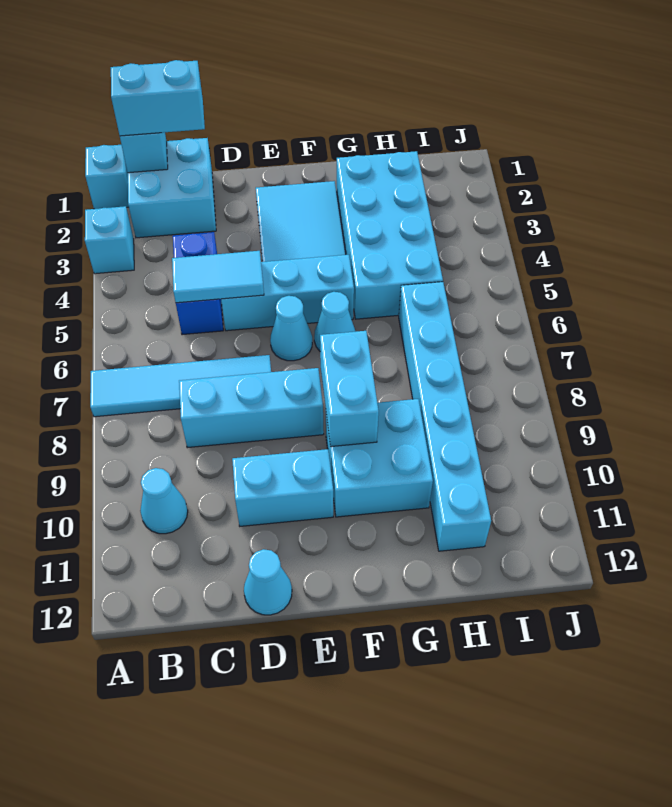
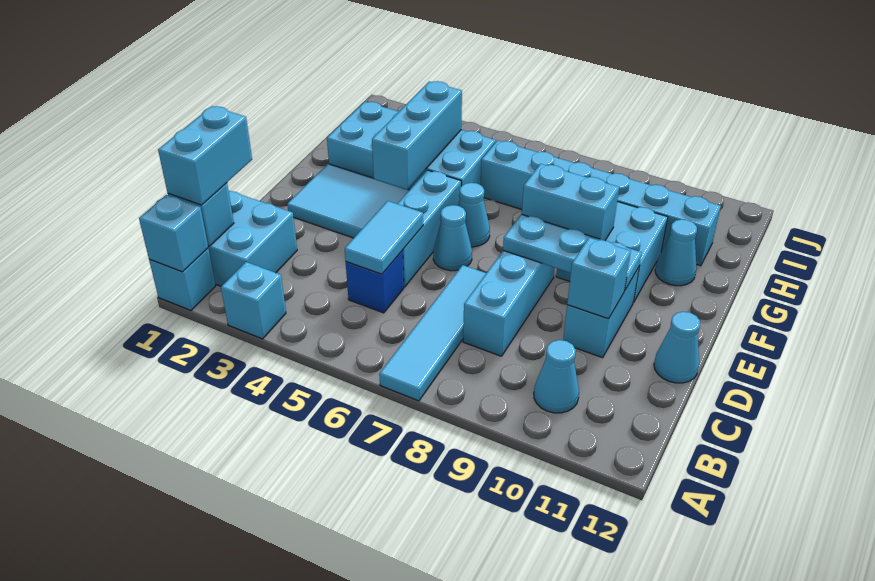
none -> cyan 1x1 brick [139,195,208,272]
blue 1x2 brick [173,232,223,335] -> blue 1x1 brick [346,250,404,313]
none -> cyan 1x1 brick [567,238,631,319]
none -> cyan 1x3 plate [503,214,642,291]
none -> cyan 1x3 brick [372,81,462,189]
none -> cyan 1x1 cone [655,219,697,286]

